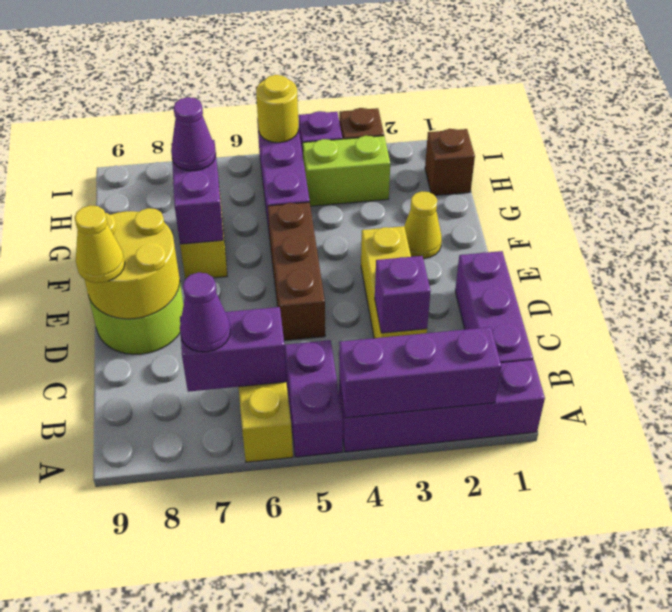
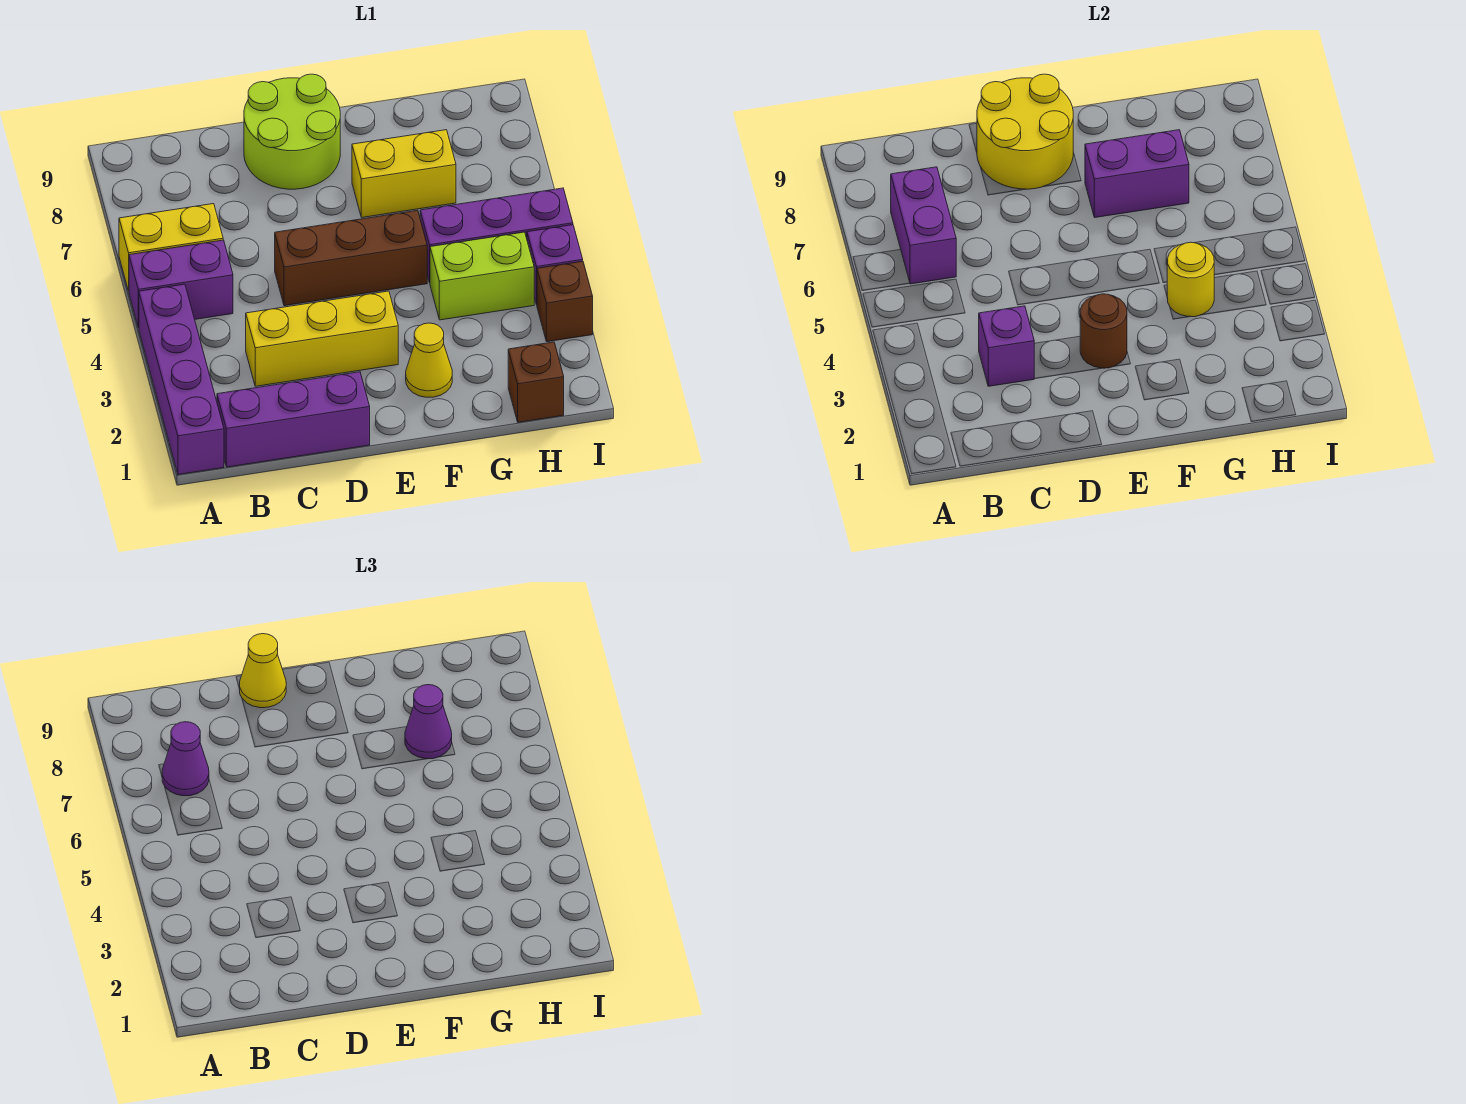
purple 1x3 brick [339,327,501,418] -> none
none -> brown 1x1 round brick [1080,294,1127,368]
lime 1x2 brick [303,136,390,206] -> lime 1x2 brick turned to [430,232,534,320]
yellow 1x1 round brick [256,75,298,143] -> yellow 1x1 round brick moved to [1167,242,1214,317]

